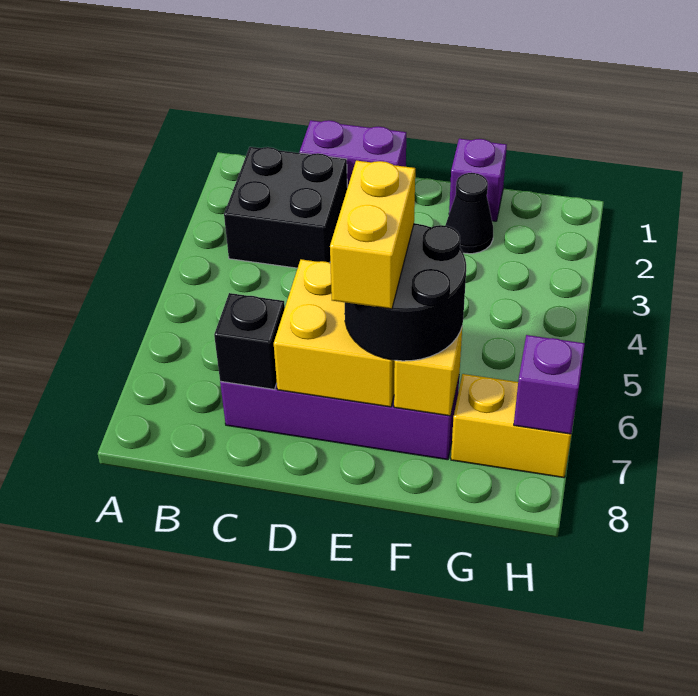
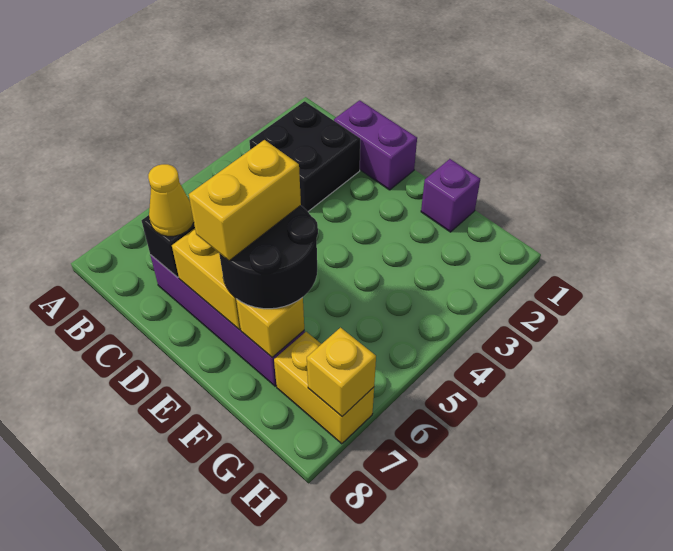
none -> yellow 1x1 cone [148,164,194,236]
black 1x1 cone [445,173,493,254] -> none
purple 1x1 brick [514,335,585,434] -> yellow 1x1 brick [307,328,376,416]

